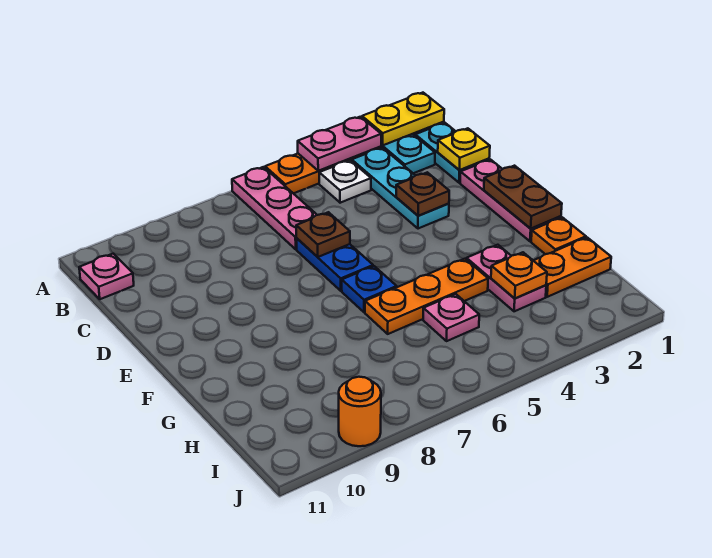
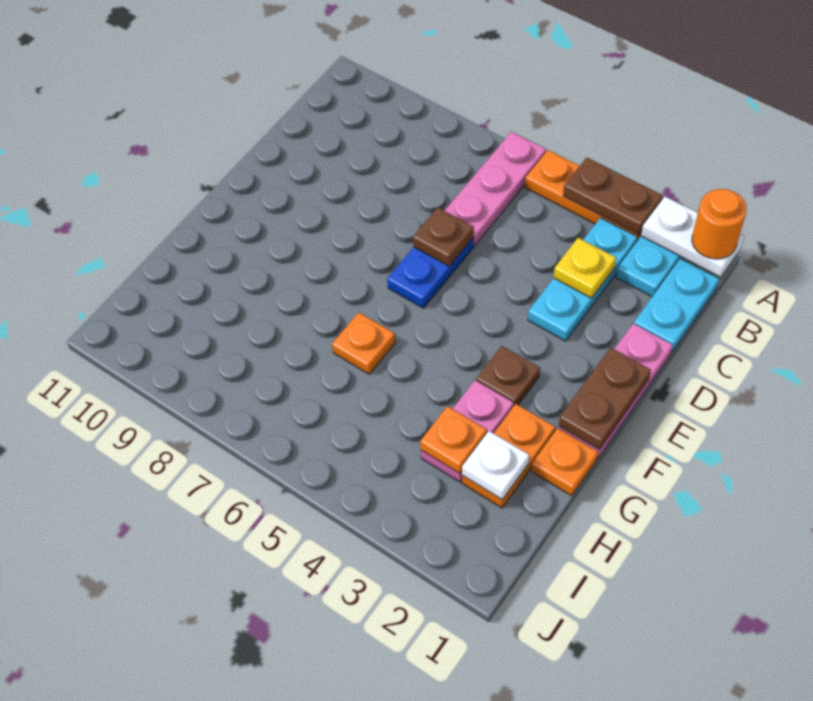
yellow 1x2 plate [362,93,444,145] -> white 1x2 plate [641,197,744,277]
pink 1x2 plate [298,117,381,171] -> brown 1x2 plate [563,158,663,235]
white 1x1 plate [319,160,371,203] -> white 1x1 plate moved to [462,431,529,500]
pink 1x1 plate [79,254,134,299] -> none
yellow 1x1 plate [438,128,490,170] -> yellow 1x1 plate moved to [554,238,616,298]
brown 1x1 plate [396,172,449,216] -> brown 1x1 plate moved to [476,346,540,405]
blue 1x1 plate [342,266,397,312] -> none
orange 1x3 plate [365,259,488,334] -> orange 1x1 plate [332,312,396,374]
orange 1x2 plate [534,238,611,297] -> orange 1x2 plate turned to [462,404,555,508]
pink 1x1 plate [423,294,479,341] -> none
orange 1x1 round brick [339,377,381,446] -> orange 1x1 round brick moved to [692,189,746,259]

